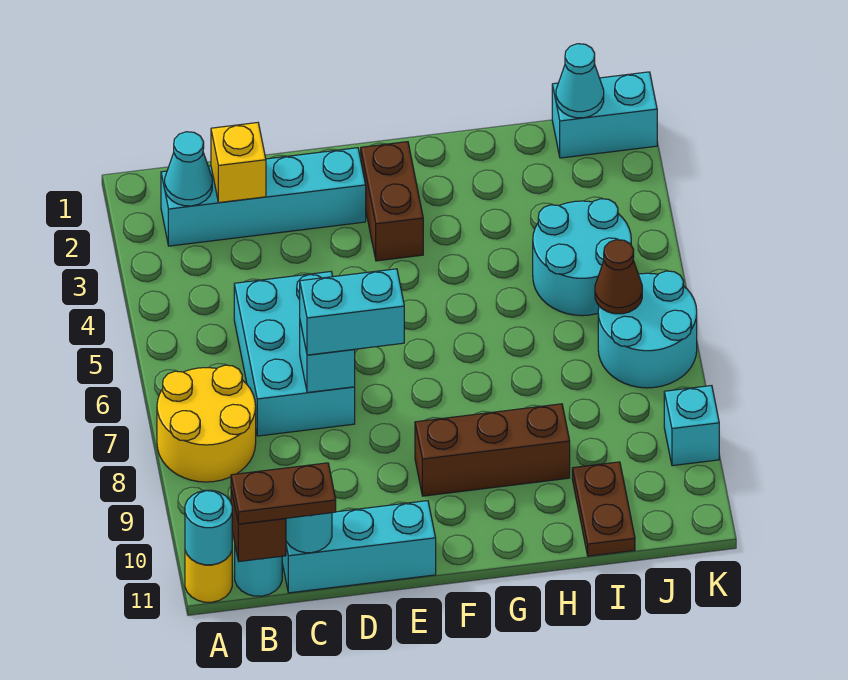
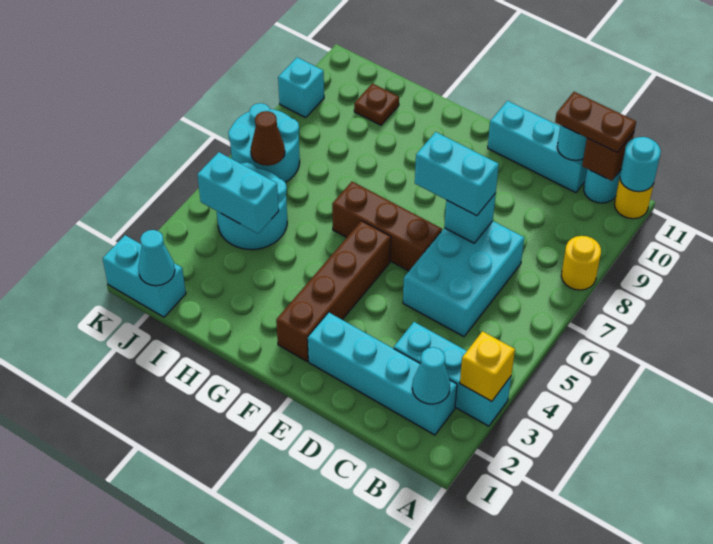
none -> cyan 1x3 brick [394,322,511,426]
yellow 2x2 round brick [157,365,256,482] -> yellow 1x1 round brick [561,236,601,290]
yellow 1x1 brick [211,123,266,203] -> yellow 1x1 brick moved to [460,331,515,401]
brown 1x2 brick [361,142,423,261] -> brown 1x4 brick [276,221,391,361]
brown 1x3 brick [415,404,570,496] -> brown 1x3 brick moved to [332,182,442,271]
none -> cyan 1x2 brick [197,152,279,233]
brown 1x2 plate [572,462,635,556] -> brown 1x1 plate [354,83,399,125]

